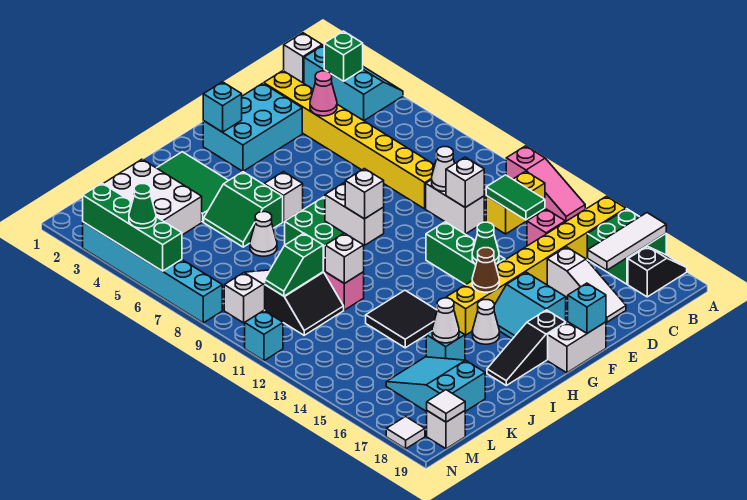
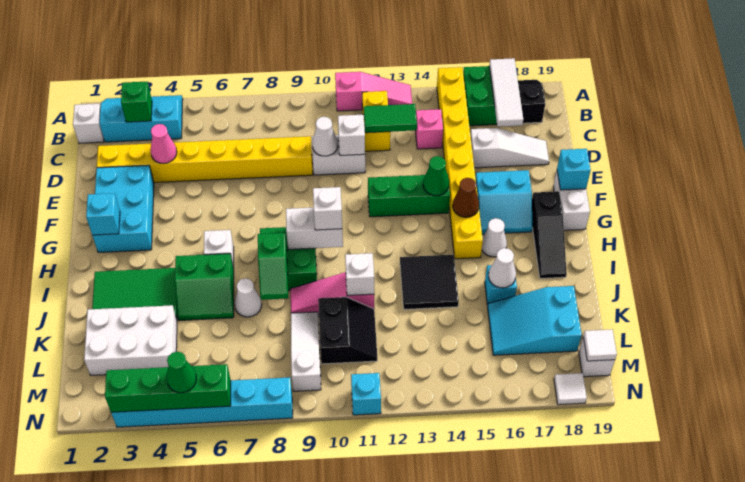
green 1x2 slope [265,233,323,296] -> green 1x2 slope moved to [258,233,288,300]

